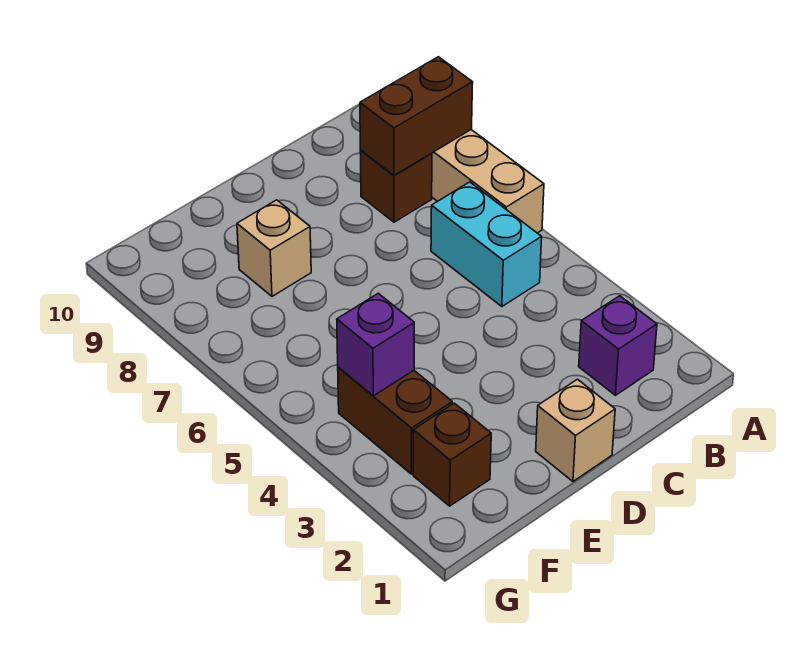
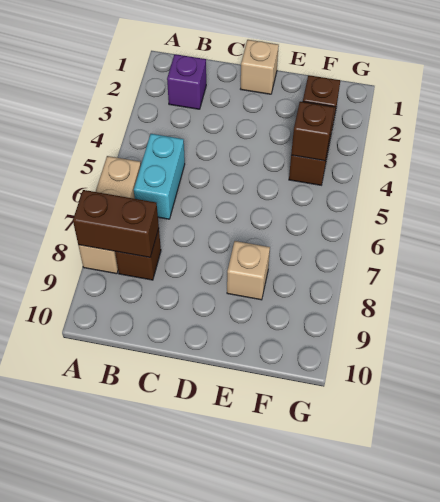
purple 1x1 brick [337,293,414,396] -> brown 1x1 brick [291,102,334,161]

